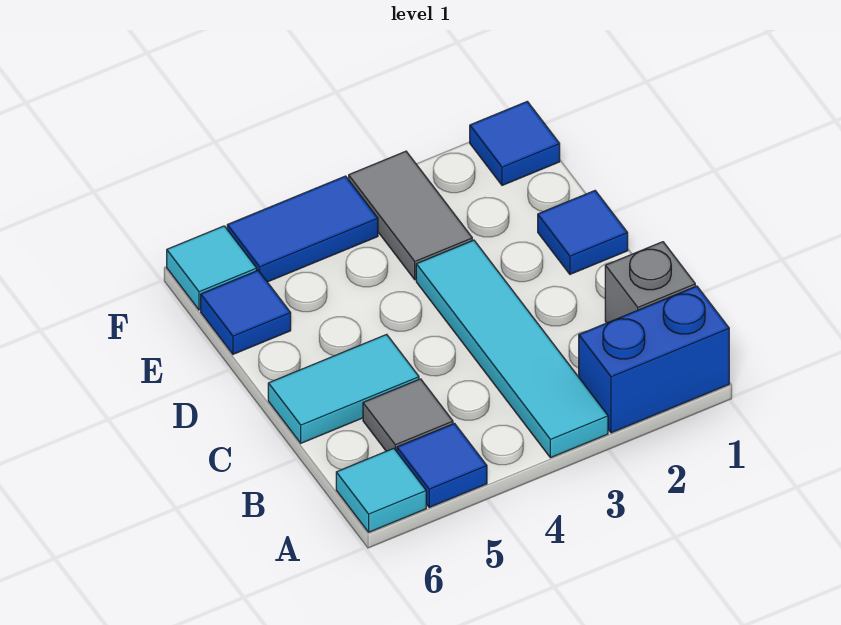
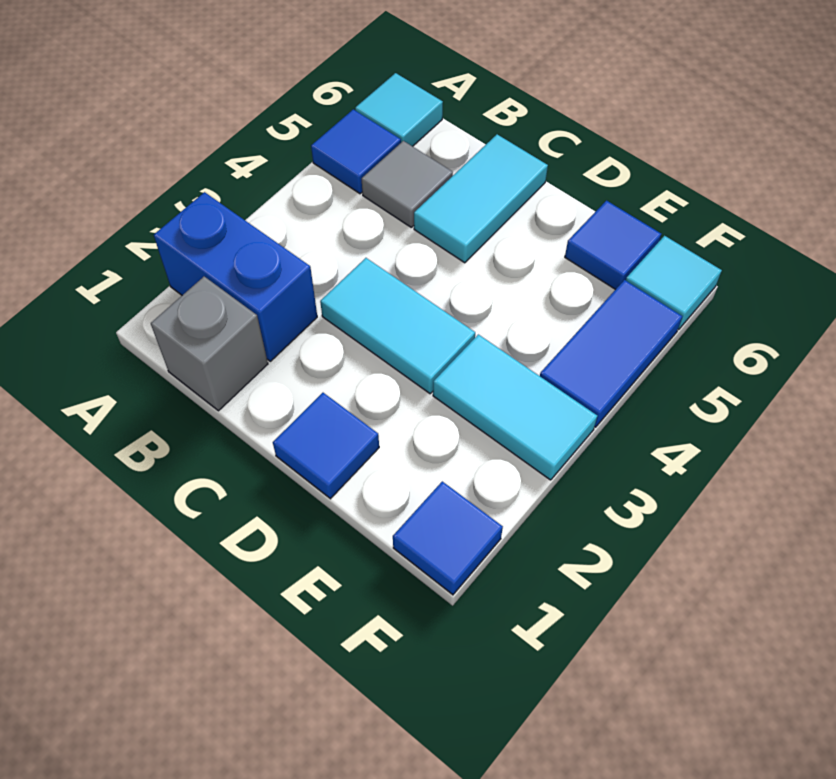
blue 1x2 brick [579,286,729,433] -> blue 1x2 brick turned to [154,192,317,361]
cyan 1x4 tile [416,240,608,458] -> cyan 1x2 tile [320,258,475,394]
grey 1x2 tile [349,151,472,280] -> cyan 1x2 tile [433,334,597,480]

